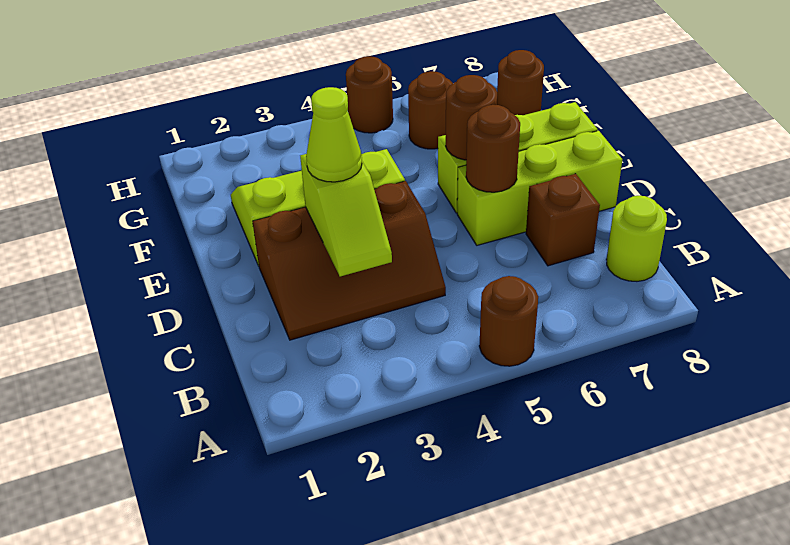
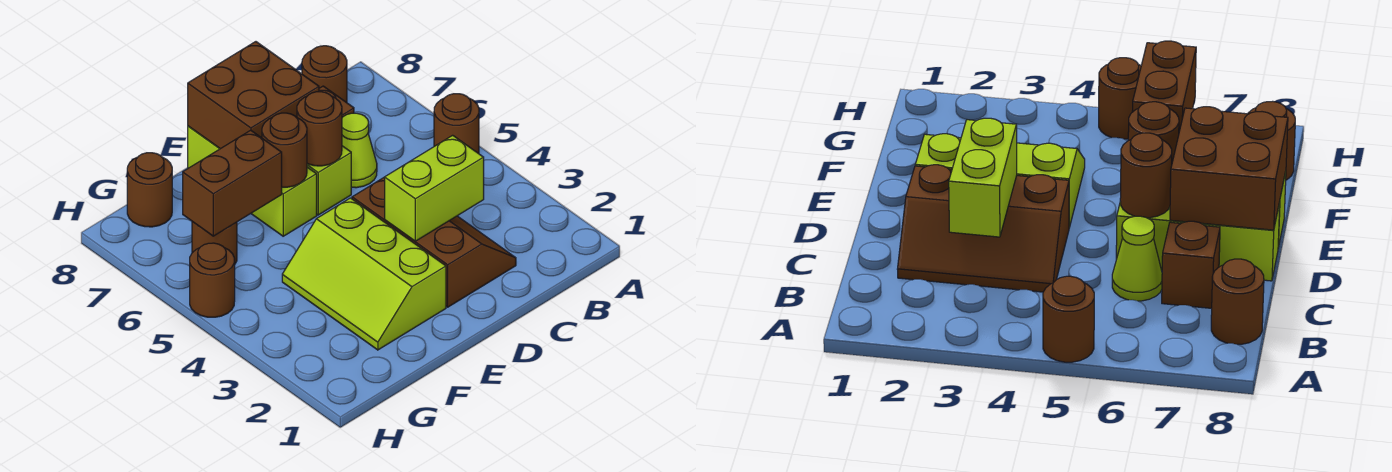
lime 1x1 round brick [606,196,667,281] -> brown 1x1 round brick [302,46,347,103]
lime 1x2 slope [300,154,392,276] -> lime 1x2 brick [385,135,484,241]
lime 1x1 cone [306,87,362,182] -> lime 1x1 cone moved to [342,113,377,188]
none -> brown 2x2 brick [188,42,319,149]
none -> brown 1x2 brick [183,130,282,236]

